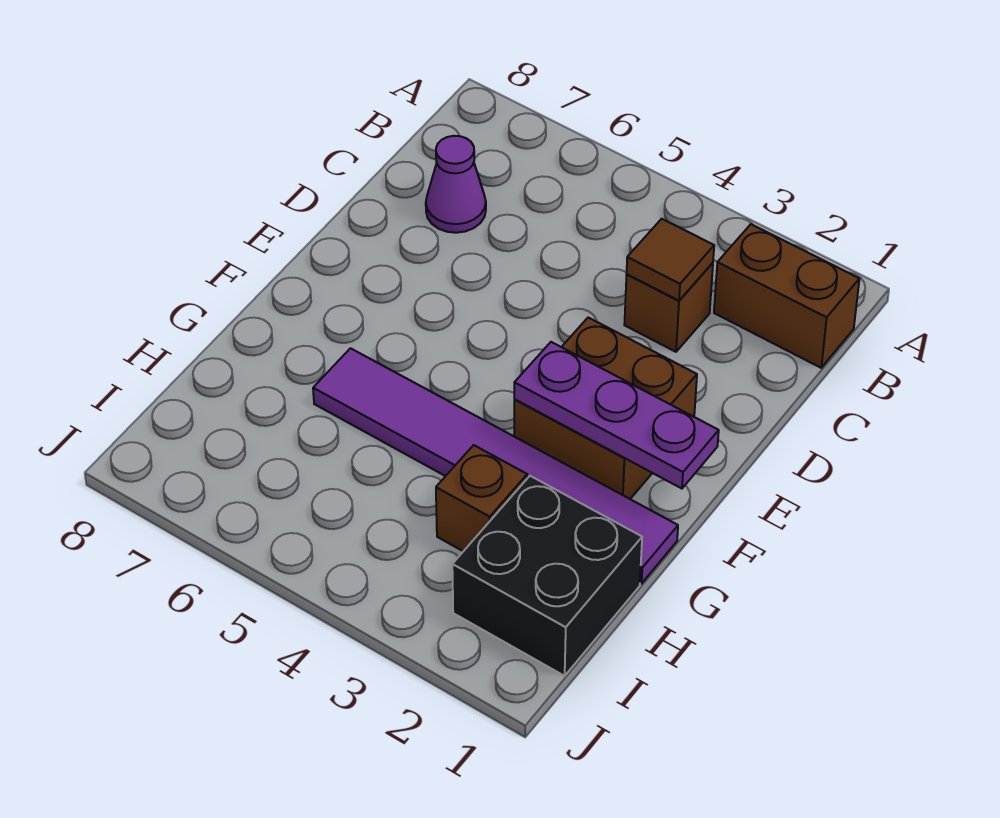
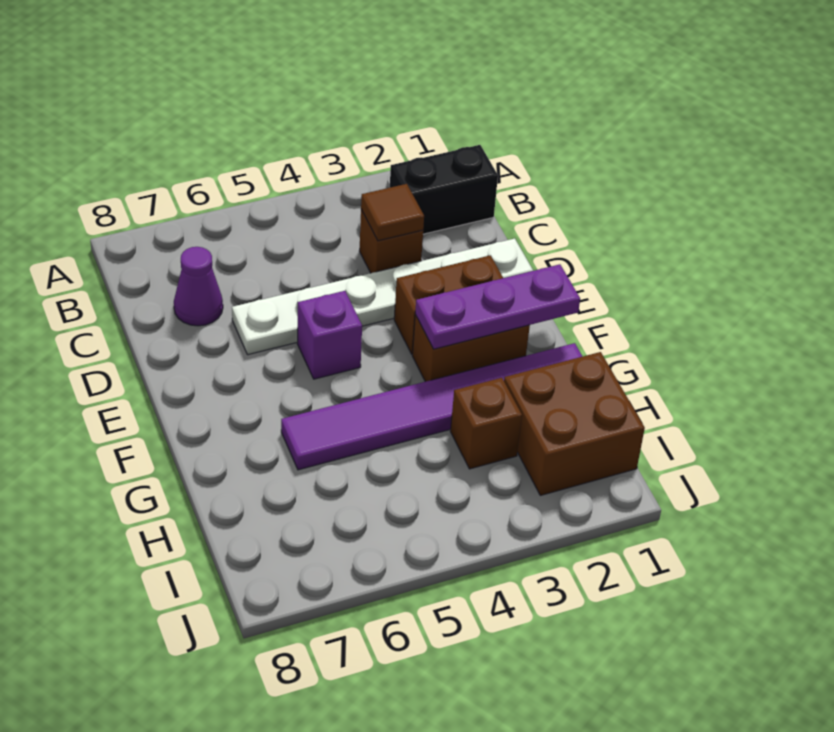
brown 1x2 brick [714,224,859,368] -> black 1x2 brick [390,145,498,234]
none -> white 1x6 plate [232,238,533,355]
none -> purple 1x1 brick [297,291,362,379]
black 2x2 brick [452,476,642,676] -> brown 2x2 brick [504,352,645,495]

